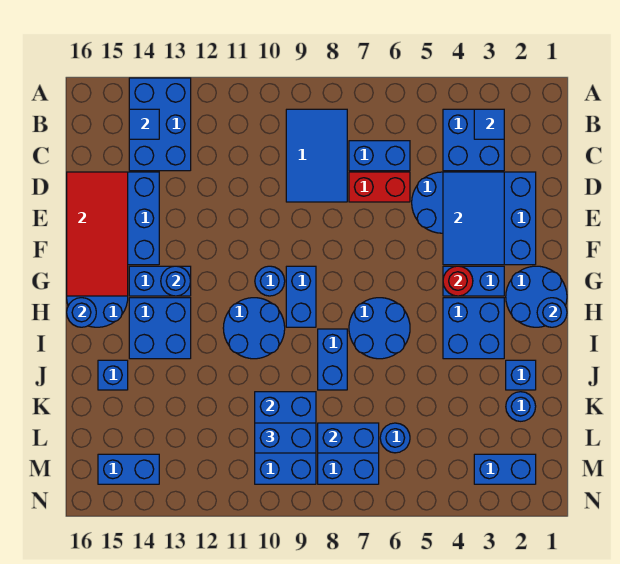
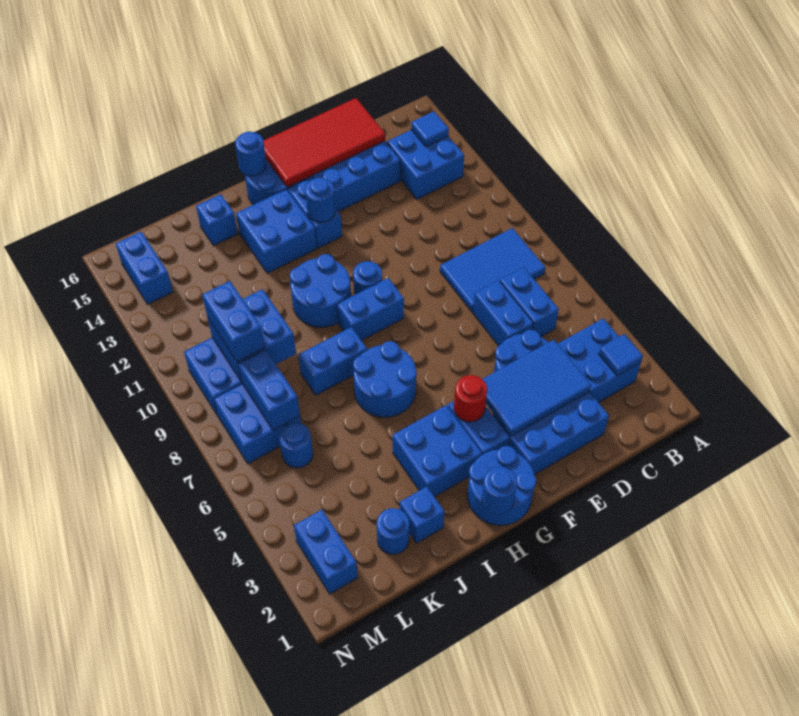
blue 2x3 brick [129,78,191,171] -> blue 2x2 brick [387,130,464,199]
red 1x2 brick [349,172,410,202] -> blue 1x2 brick [473,281,533,346]

